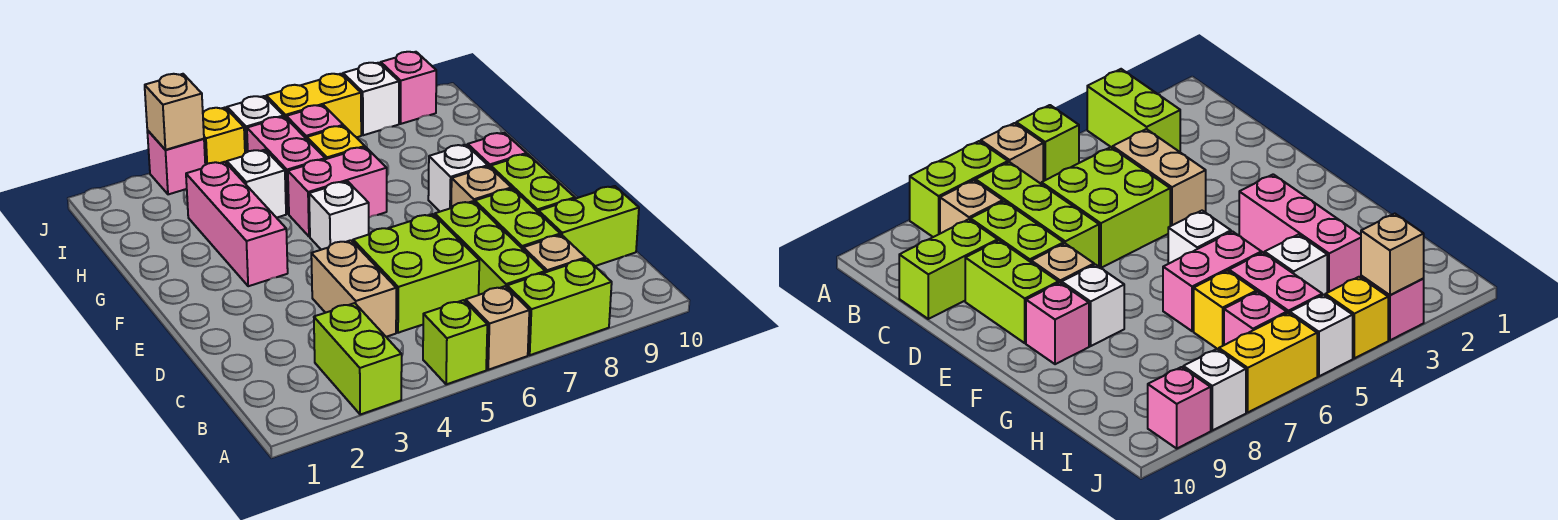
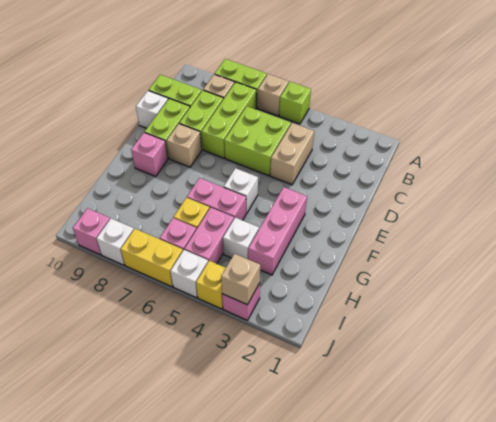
lime 1x2 brick [314,303,402,415] -> none
white 1x1 brick [428,145,488,212] -> white 1x1 brick moved to [136,91,168,128]

